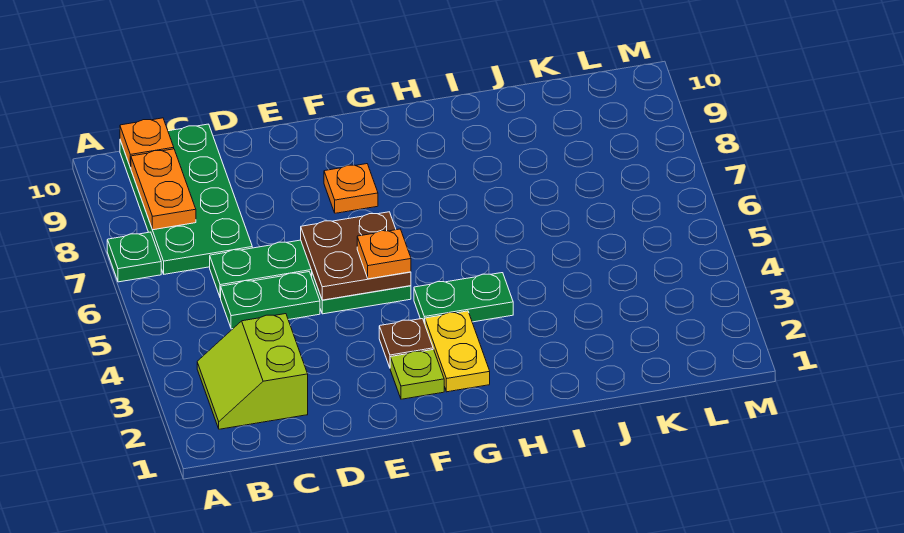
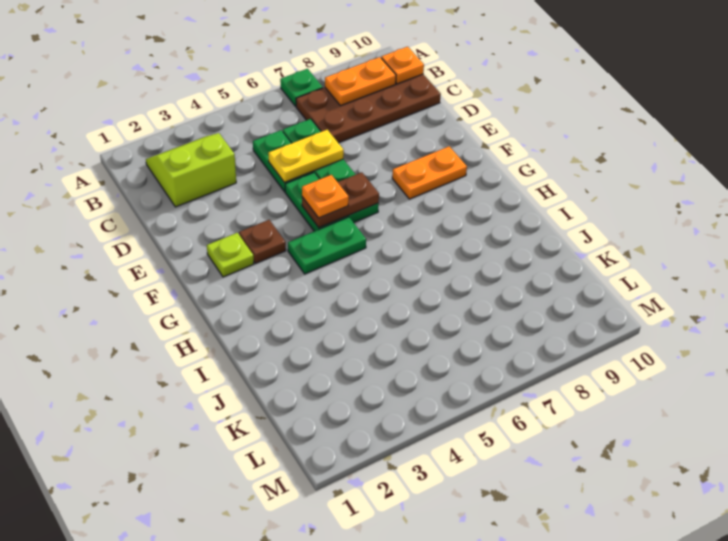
green 2x4 plate [120,124,252,274] -> brown 2x4 plate [296,74,441,143]
brown 2x2 plate [301,212,411,300] -> brown 1x2 plate [302,172,379,227]
orange 1x1 plate [324,164,378,213] -> orange 1x2 plate [392,146,467,199]
yellow 1x2 plate [425,311,490,392] -> yellow 1x2 plate moved to [268,130,344,182]
green 1x2 plate [414,273,513,324] -> green 1x2 plate turned to [288,217,366,274]

